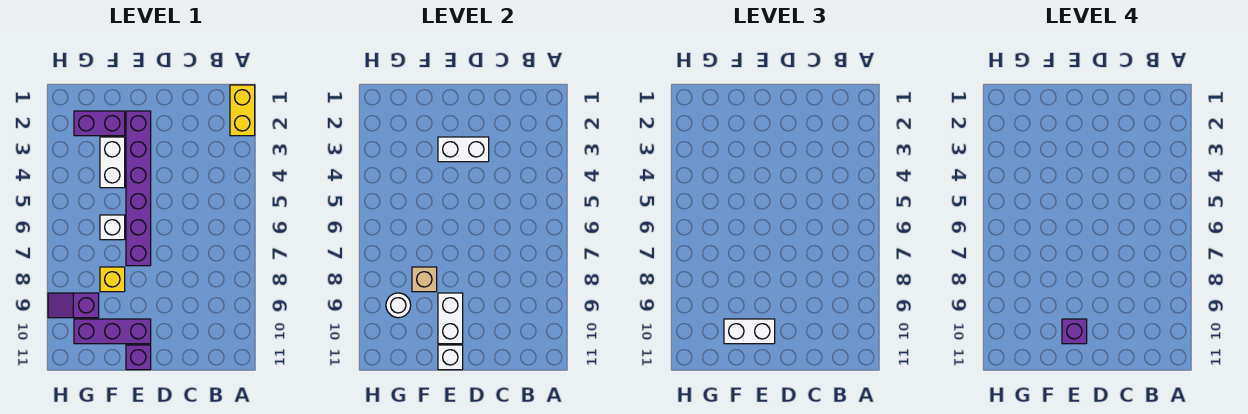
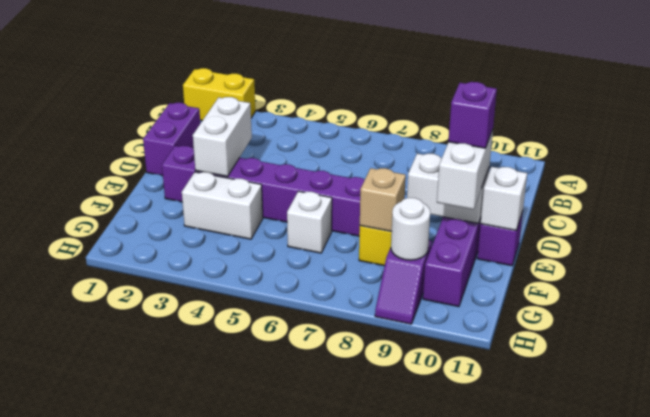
purple 1x2 brick [74,111,125,136] -> purple 1x2 brick moved to [143,103,200,176]

